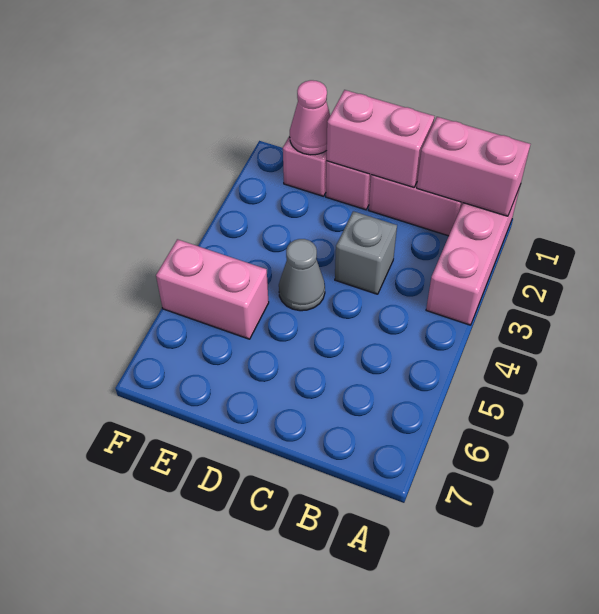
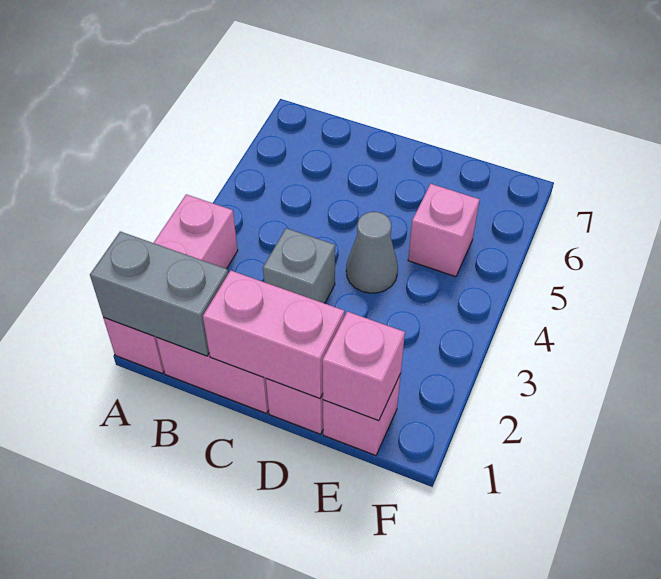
pink 1x2 brick [417,117,530,216] -> grey 1x2 brick [90,232,228,356]
pink 1x1 cone [290,80,330,155] -> pink 1x1 brick [322,312,405,421]
pink 1x2 brick [156,239,269,339] -> pink 1x1 brick [408,184,480,277]

